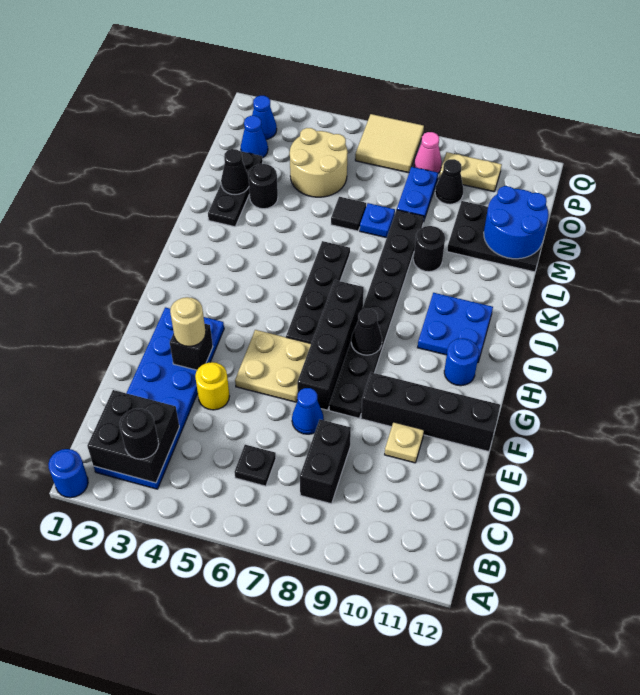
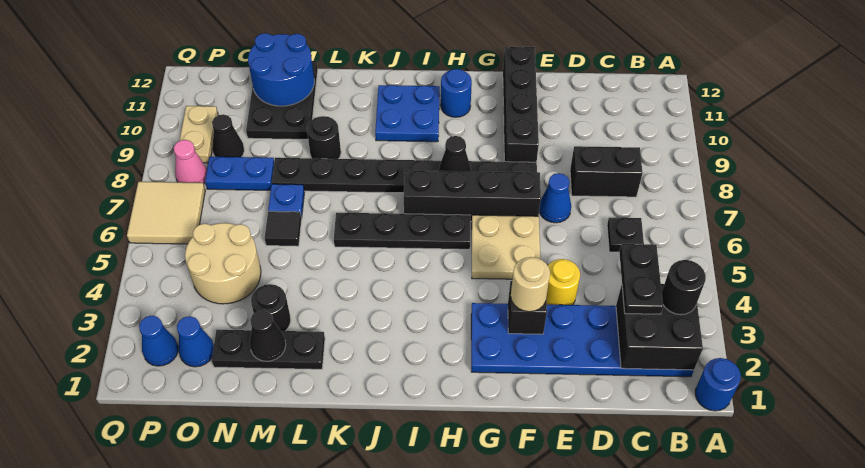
none -> black 1x2 plate [619,244,663,314]
tan 1x1 plate [385,422,424,463] -> none

